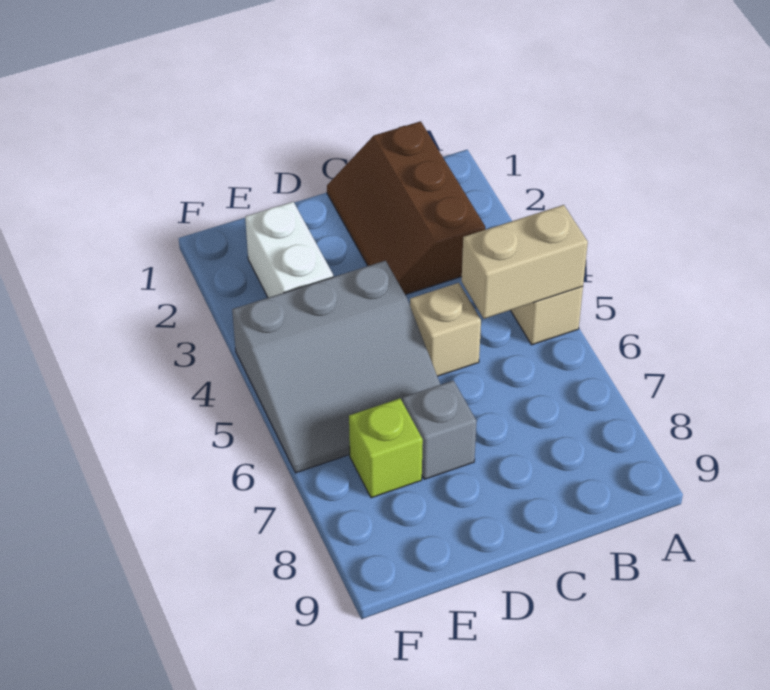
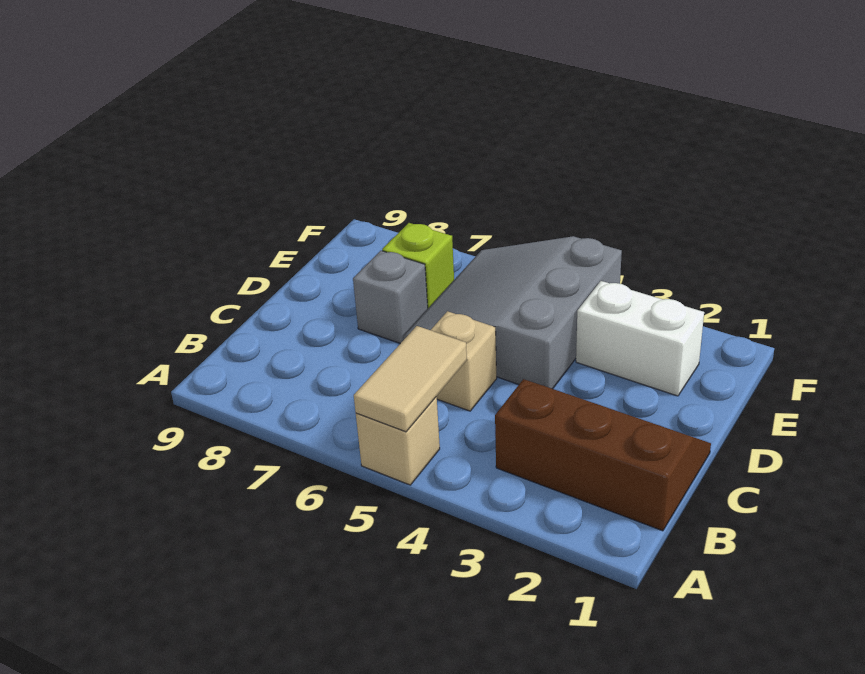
tan 1x2 brick [462,205,588,319] -> tan 1x2 tile [354,326,467,432]

